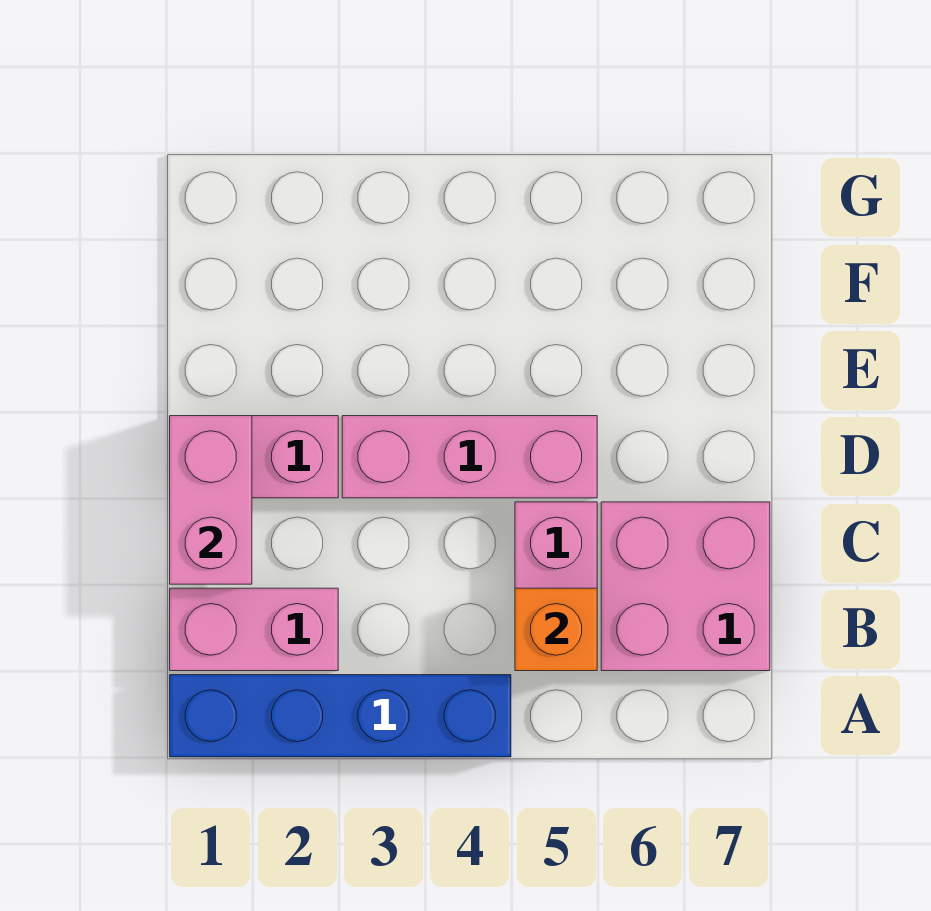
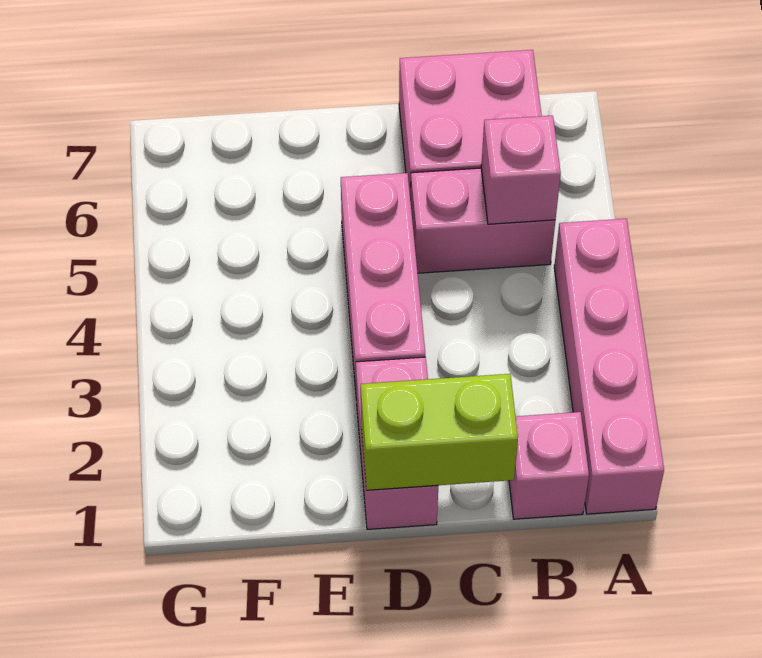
blue 1x4 brick [170,675,511,757] -> pink 1x4 brick [554,219,664,514]
pink 1x2 brick [170,588,338,671] -> pink 1x1 brick [509,412,589,519]
orange 1x1 brick [515,588,597,671] -> pink 1x1 brick [481,116,561,224]
pink 1x2 brick [170,416,252,584] -> lime 1x2 brick [361,374,518,490]

